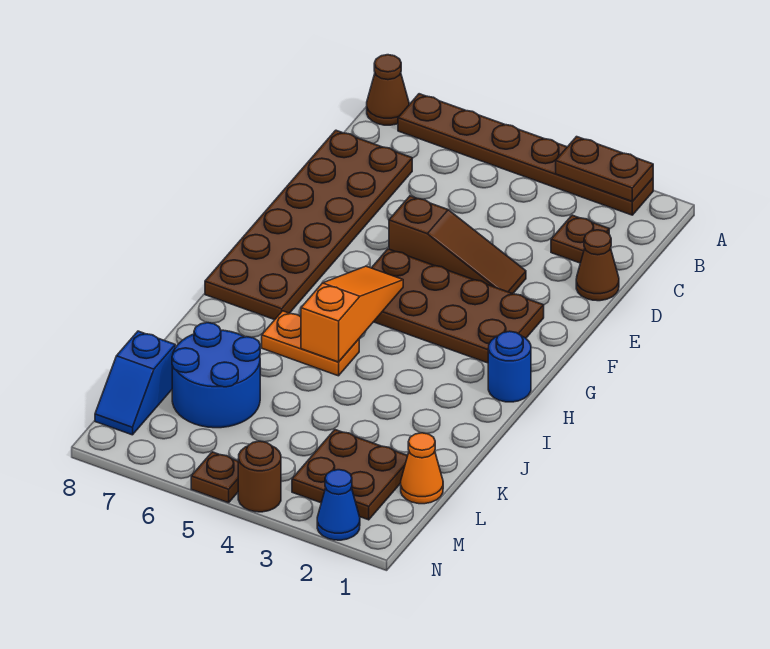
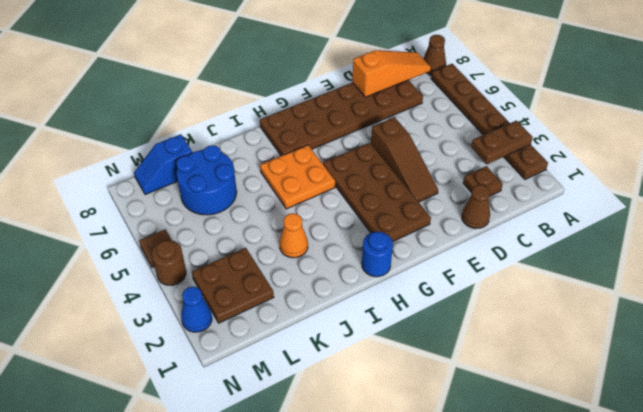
brown 1x2 plate [556,137,653,201] -> brown 1x2 plate turned to [471,121,533,164]
orange 1x3 slope [301,266,403,362] -> orange 1x3 slope moved to [352,50,431,97]
orange 1x2 plate [262,311,359,376] -> orange 2x2 plate [260,145,335,209]
orange 1x1 cone [401,433,443,504] -> orange 1x1 cone moved to [280,213,308,258]

